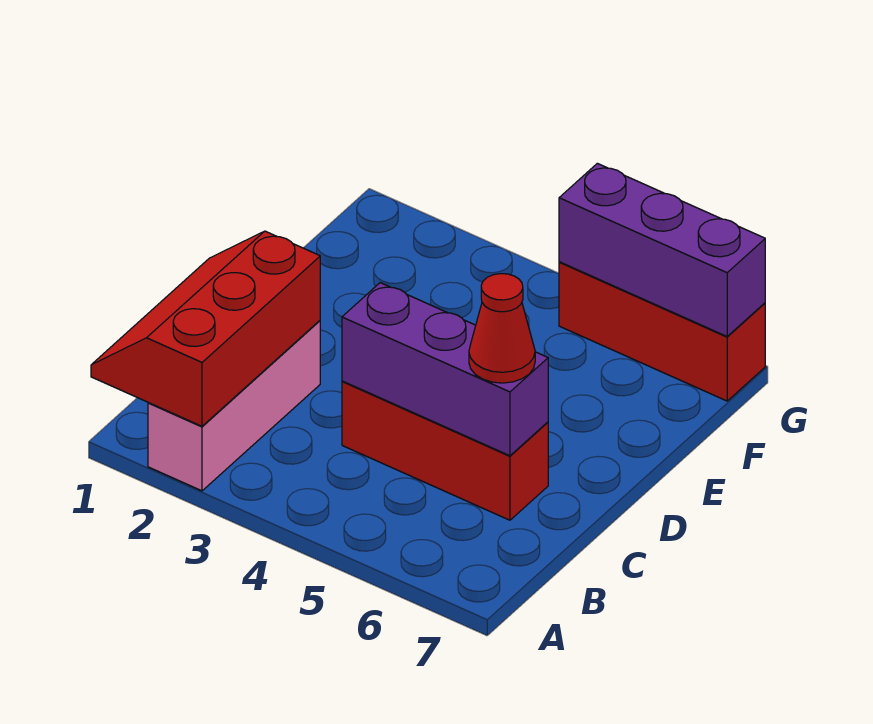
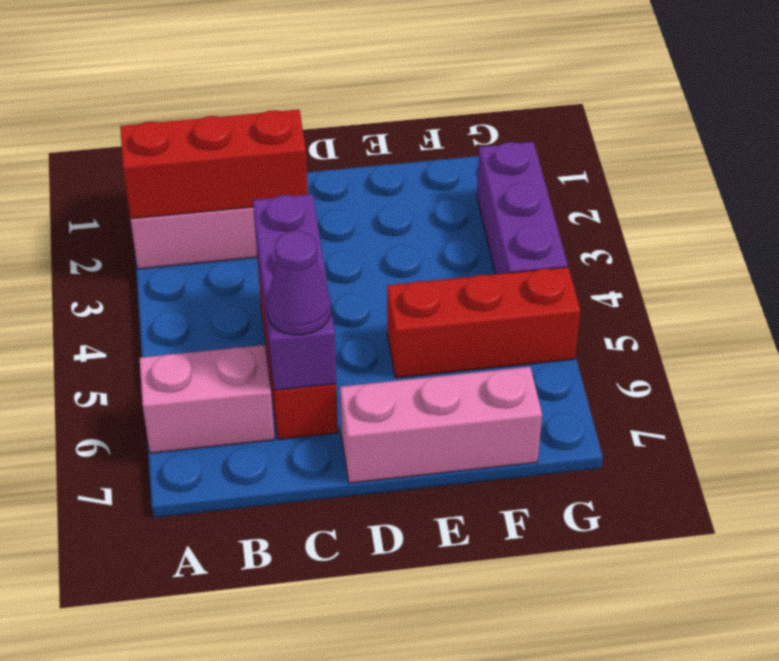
none -> pink 1x2 brick [140,345,275,453]
red 1x1 cone [469,274,535,383] -> purple 1x1 cone [267,231,331,335]
none -> pink 1x3 brick [340,367,542,483]
red 1x3 brick [559,262,765,401] -> red 1x3 brick turned to [387,267,580,378]
purple 1x3 brick [559,163,765,336] -> purple 1x3 brick moved to [477,142,568,274]

